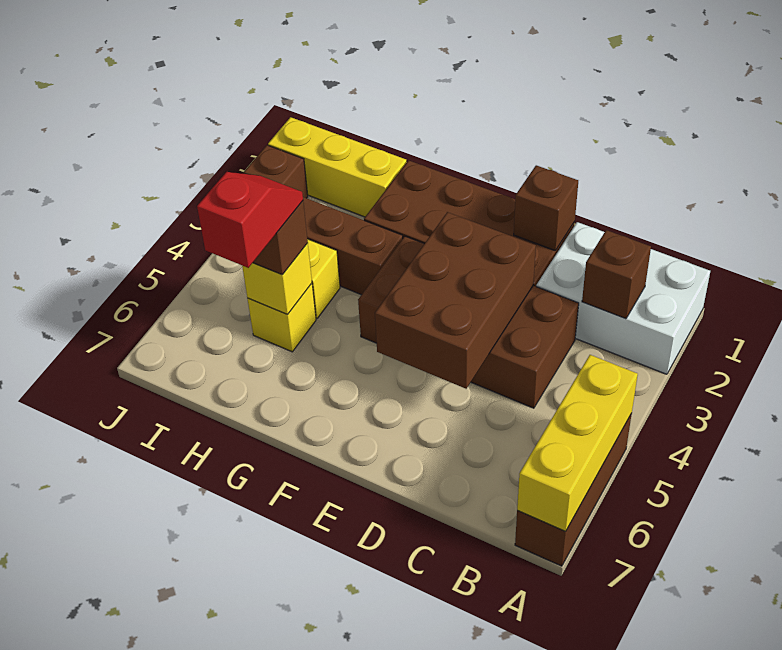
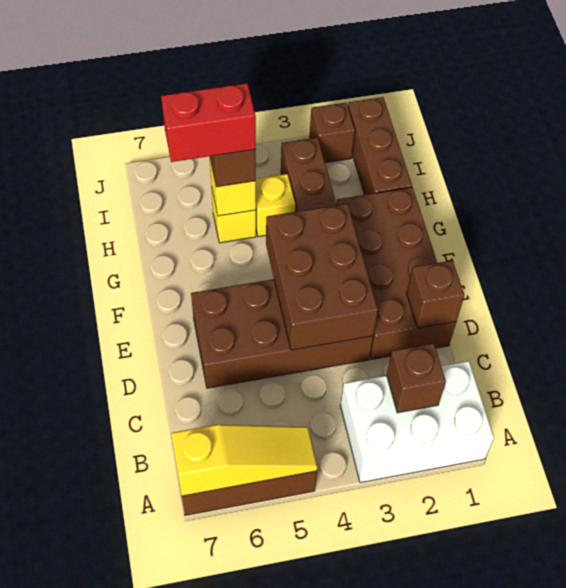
white 2x3 brick [536,222,710,374] -> white 2x3 brick turned to [340,361,494,483]
yellow 1x3 brick [517,355,638,531] -> yellow 1x3 slope [171,425,317,496]
brown 2x4 brick [358,236,579,408] -> brown 2x4 brick turned to [191,279,373,388]
brown 2x3 brick [375,212,536,389] -> brown 2x3 brick turned to [266,204,378,350]
yellow 1x3 brick [268,117,407,217] -> brown 1x3 brick [348,97,412,195]
red 1x2 slope [197,172,303,268] -> red 1x2 brick [161,83,256,162]

